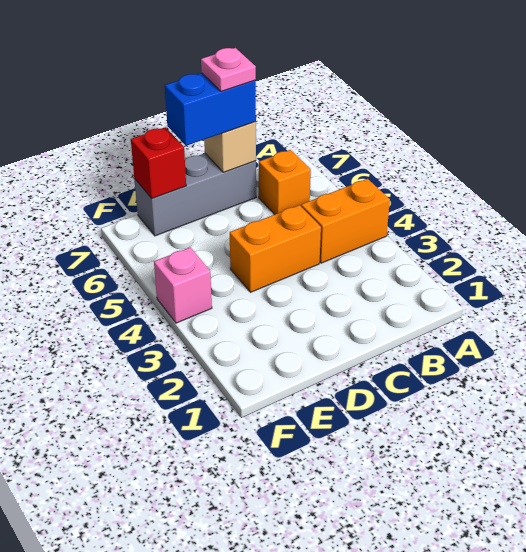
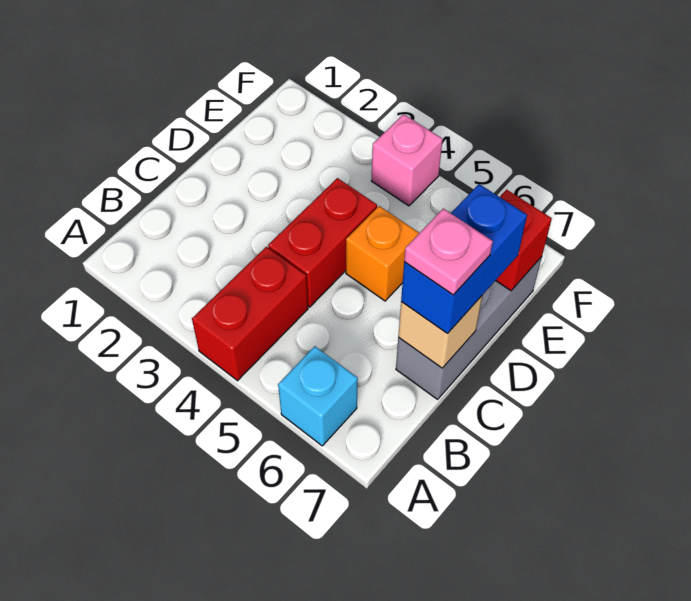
orange 1x2 brick [301,179,390,263] -> red 1x2 brick [192,247,308,381]
none -> cyan 1x1 brick [278,346,358,446]
orange 1x1 brick [259,150,311,215] -> orange 1x1 brick moved to [346,206,419,301]
orange 1x2 brick [230,205,321,292] -> red 1x2 brick [268,178,377,307]

